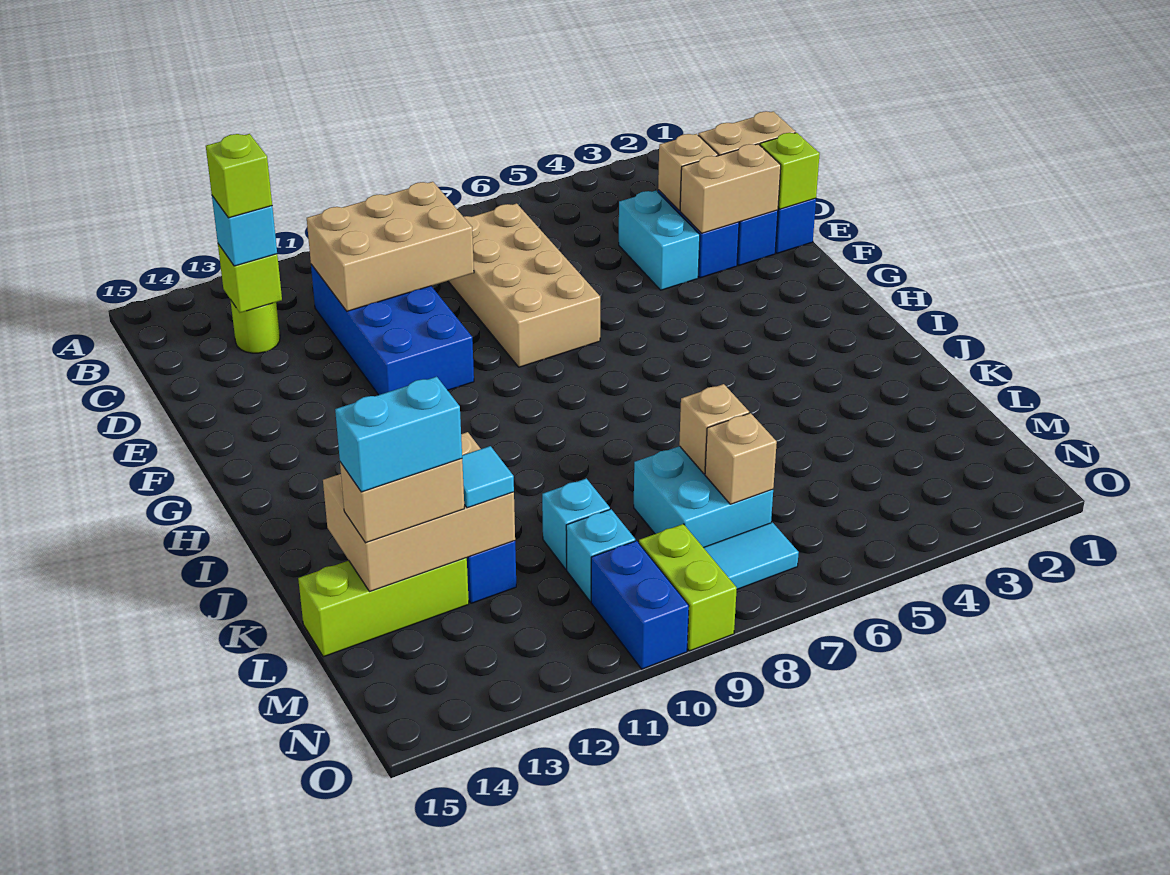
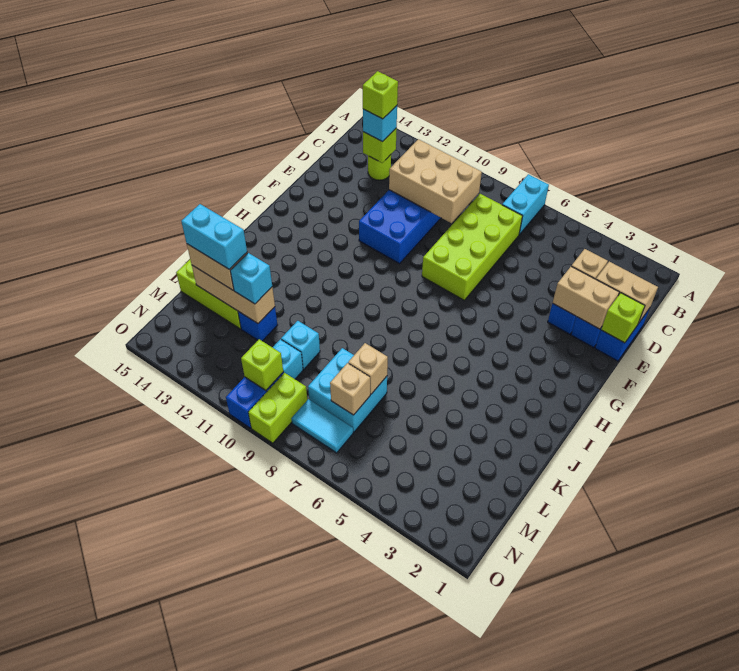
tan 2x4 brick [448,203,600,367] -> lime 2x4 brick [422,194,523,300]
cyan 1x2 brick [619,191,700,290] -> cyan 1x2 brick moved to [502,174,549,235]
tan 2x3 brick [323,432,515,592] -> tan 1x3 brick [192,265,275,323]
cyan 1x1 tile [462,446,514,508] -> cyan 1x1 brick [230,253,272,304]
none -> lime 1x1 brick [241,339,283,390]

